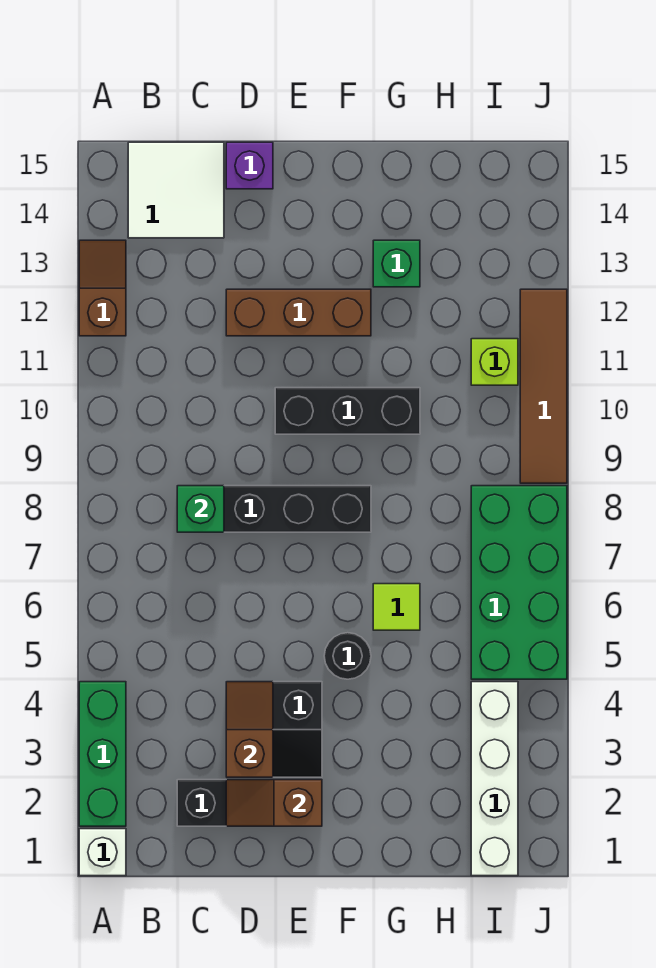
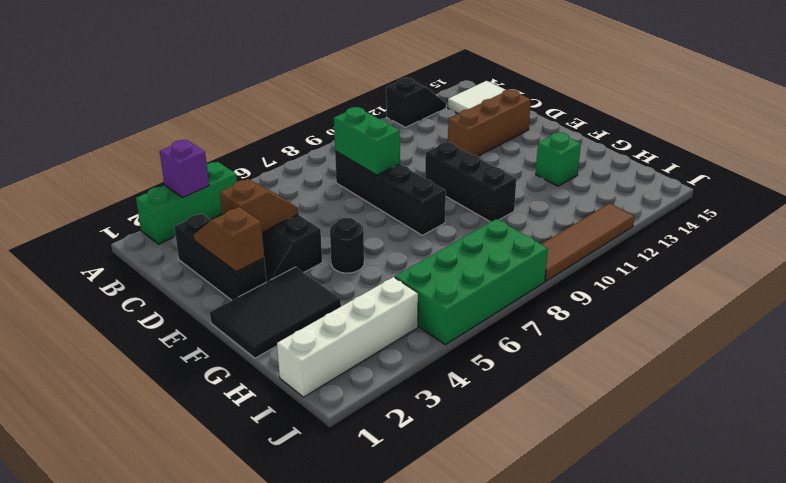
white 1x1 brick [79,829,126,876] -> none
brown 1x2 slope [79,240,126,336] -> black 1x2 slope [386,78,446,127]
green 1x1 brick [177,486,224,532] -> green 1x2 brick [334,107,400,175]
brown 1x3 brick [226,289,371,336] -> brown 1x3 brick turned to [448,89,531,156]
purple 1x1 brick [226,142,273,189] -> purple 1x1 brick moved to [160,140,209,198]
none -> black 2x3 tile [210,267,341,358]
lime 1x1 tile [373,584,420,630] -> none
lime 1x1 brick [471,339,518,385] -> none

